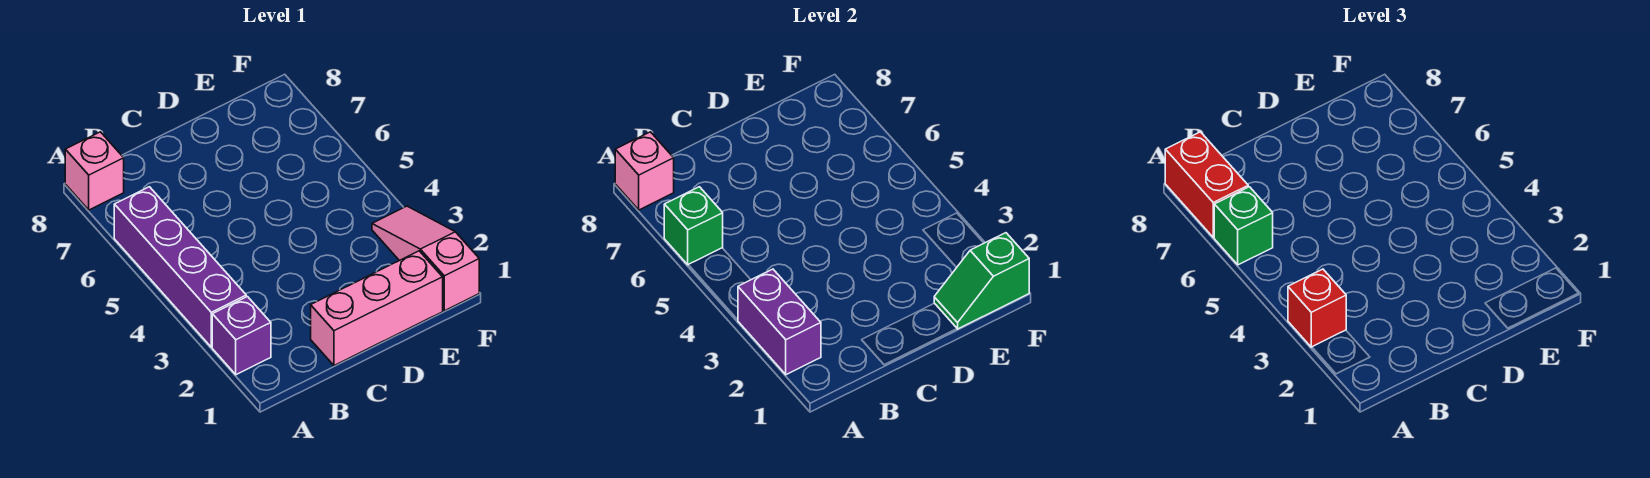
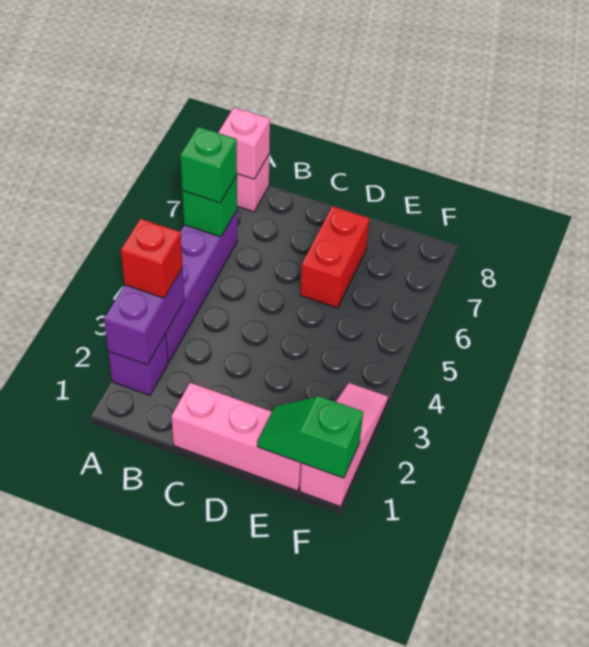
red 1x2 brick [1165,132,1248,237] -> red 1x2 brick moved to [300,206,369,308]

